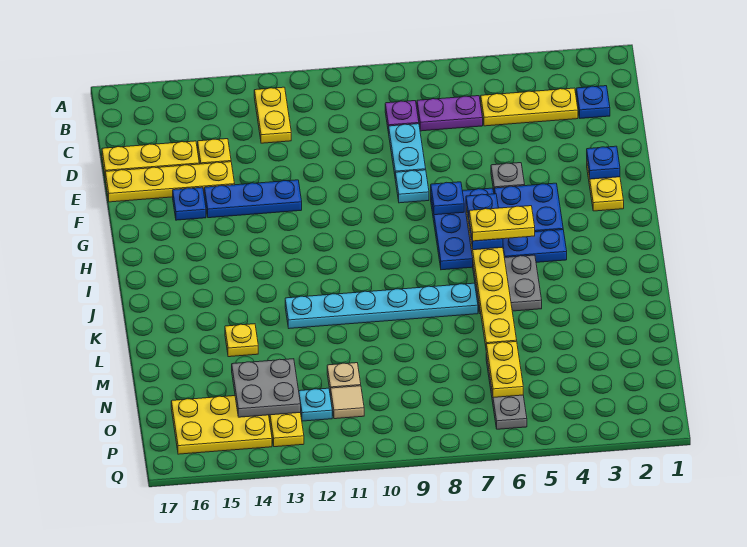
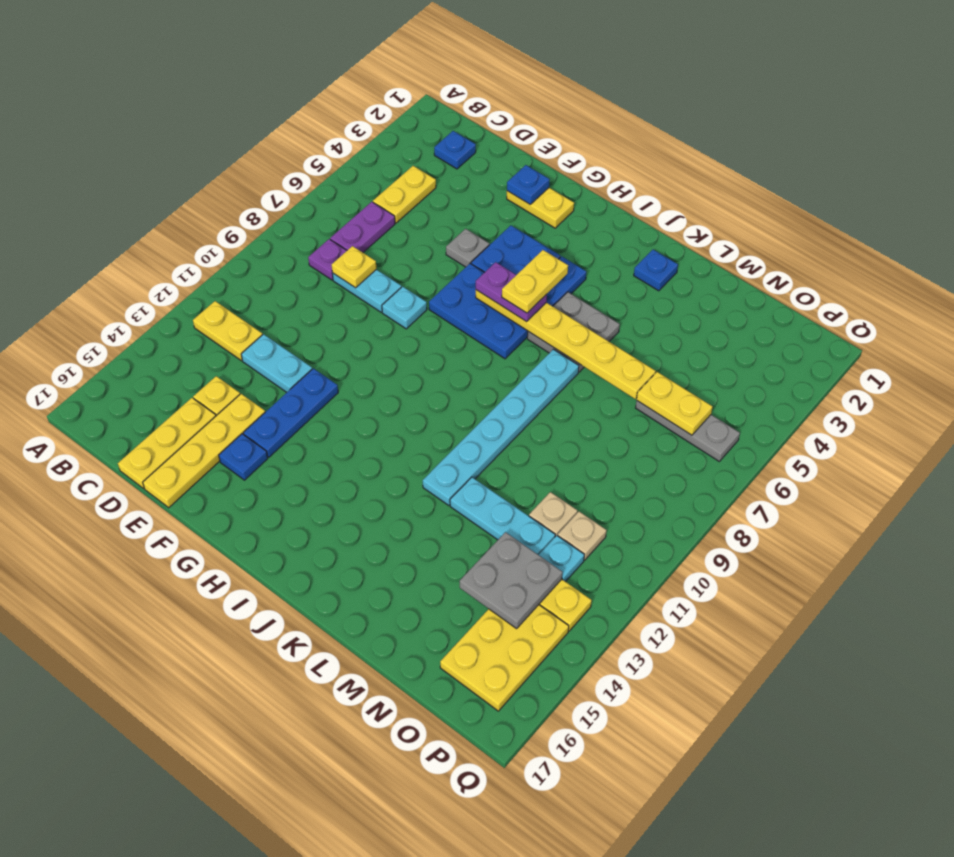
yellow 1x3 plate [481,88,578,126] -> yellow 1x2 plate [373,166,436,223]
none -> cyan 1x2 plate [241,334,312,392]
blue 1x1 plate [431,182,464,215] -> blue 1x1 plate moved to [634,250,678,291]
blue 1x2 plate [466,194,503,250] -> purple 1x2 plate [476,262,547,322]
none -> cyan 1x3 plate [450,477,555,555]
yellow 1x1 plate [225,324,258,357] -> yellow 1x1 plate moved to [332,246,376,288]
tan 1x1 tile [330,386,364,419] -> tan 1x1 plate [558,512,607,560]

